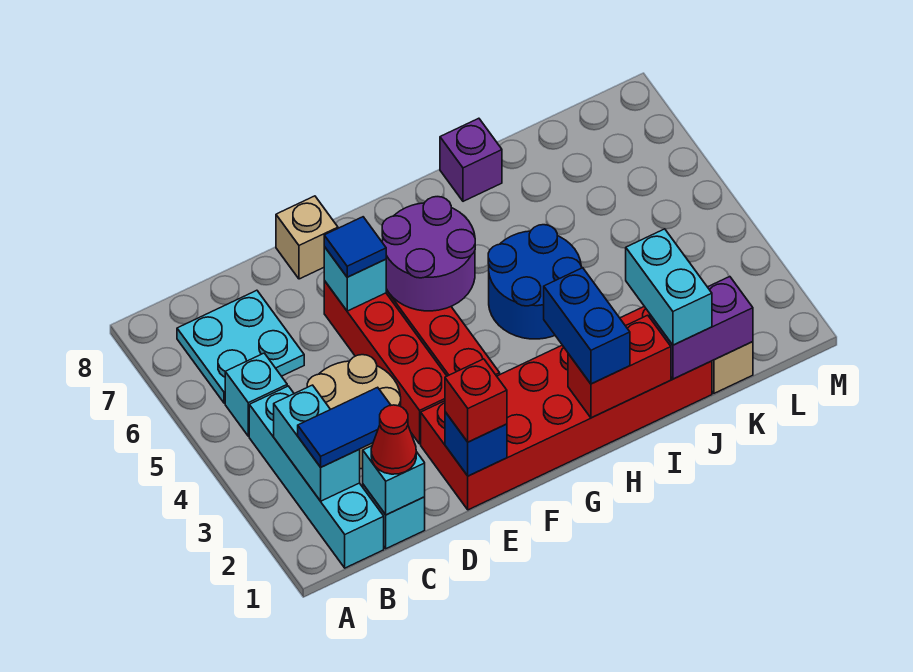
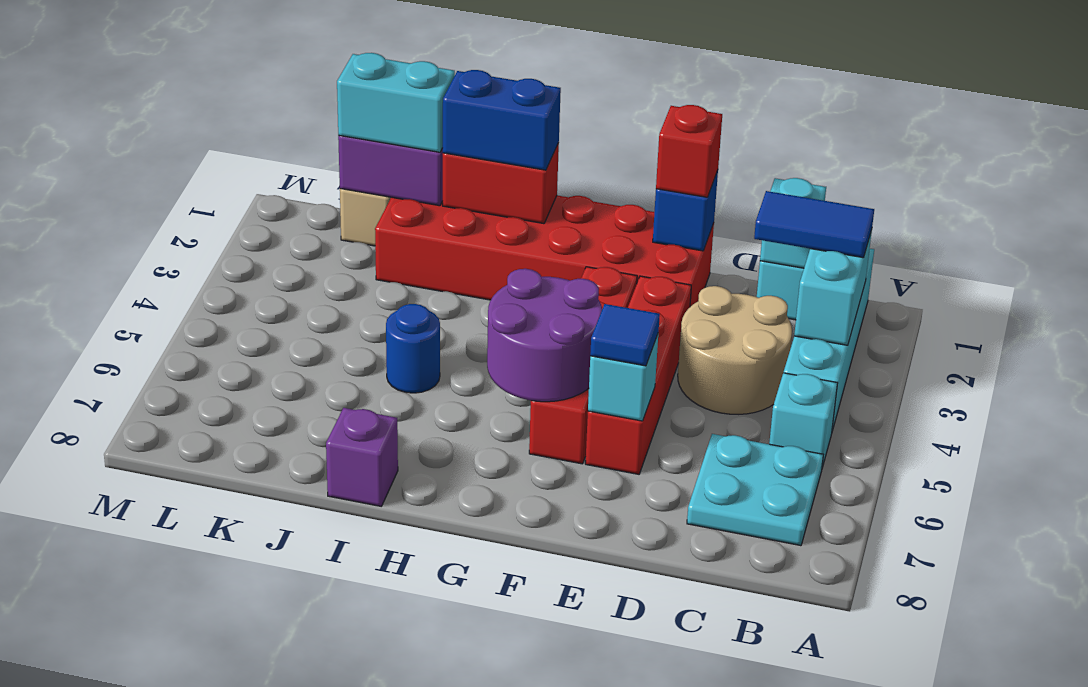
red 1x1 cone [371,405,416,474] -> none
tan 1x1 brick [276,196,338,279] -> none
blue 1x2 brick [544,268,630,384] -> blue 1x2 brick turned to [442,70,561,170]
blue 2x2 round brick [488,225,582,339] -> blue 1x1 round brick [386,304,440,393]
cyan 1x2 brick [626,229,712,345] -> cyan 1x2 brick turned to [337,53,455,152]

